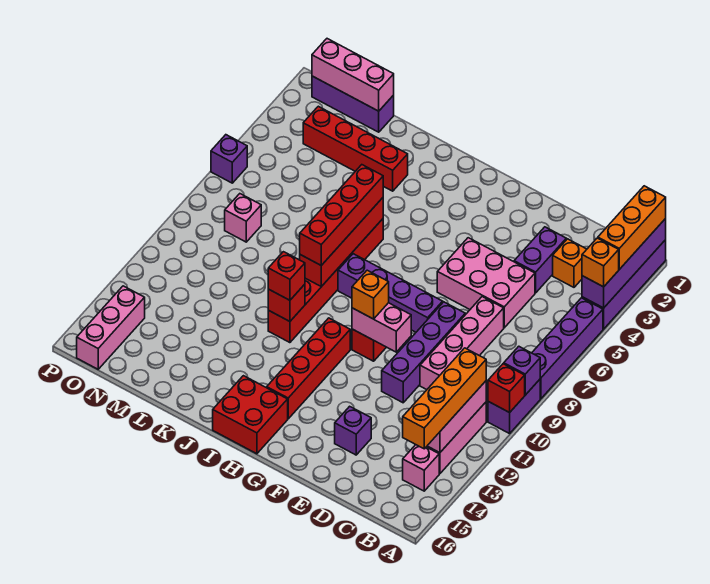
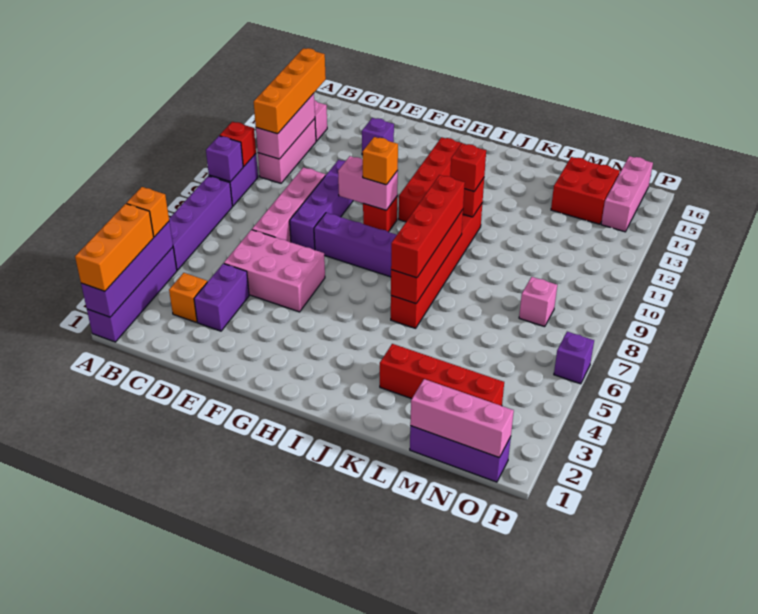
red 2x2 brick [213,376,288,454] -> red 2x2 brick moved to [551,157,620,224]

